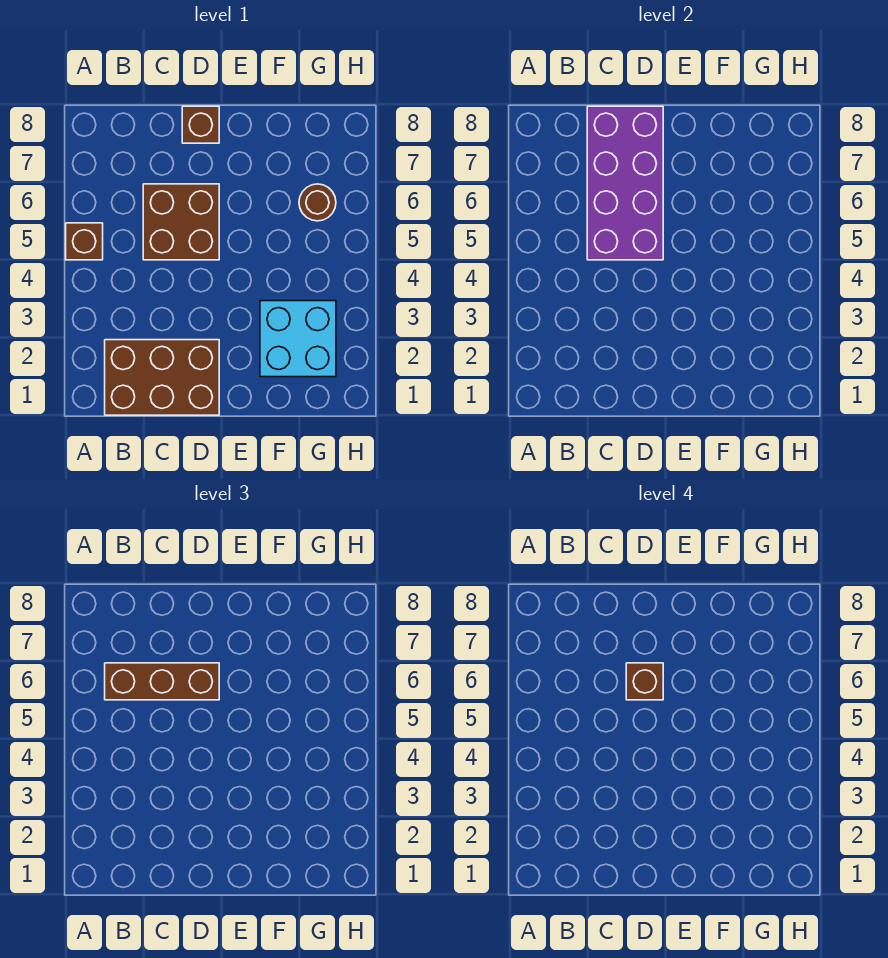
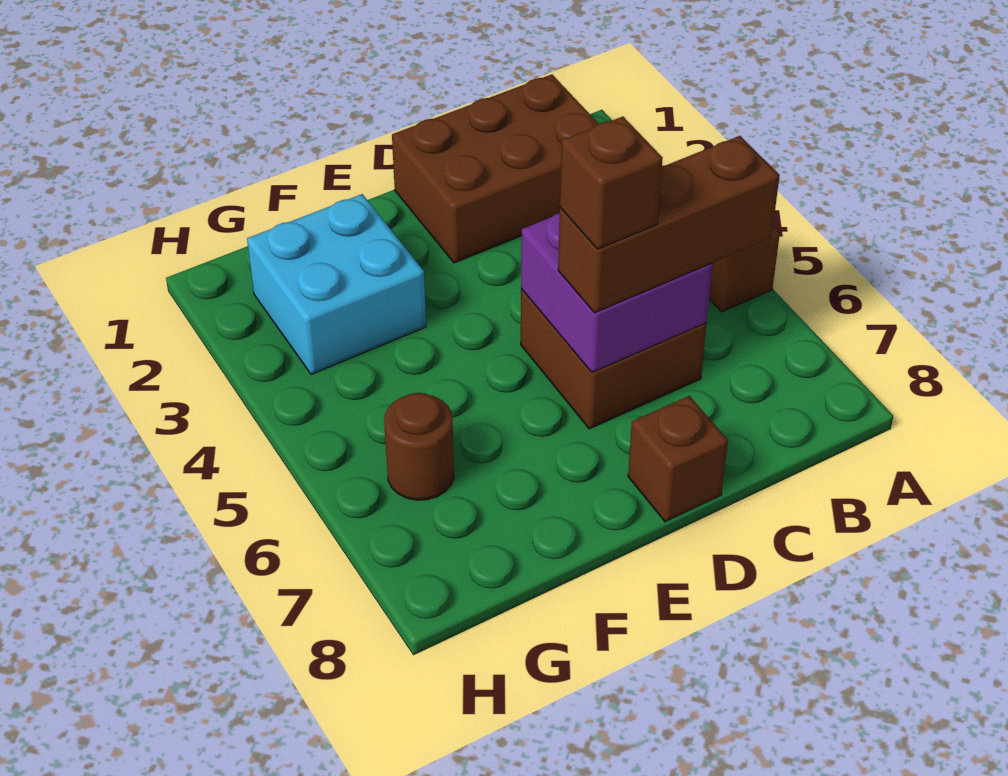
purple 2x4 brick [587,106,663,260] -> purple 2x2 brick [521,213,713,372]

